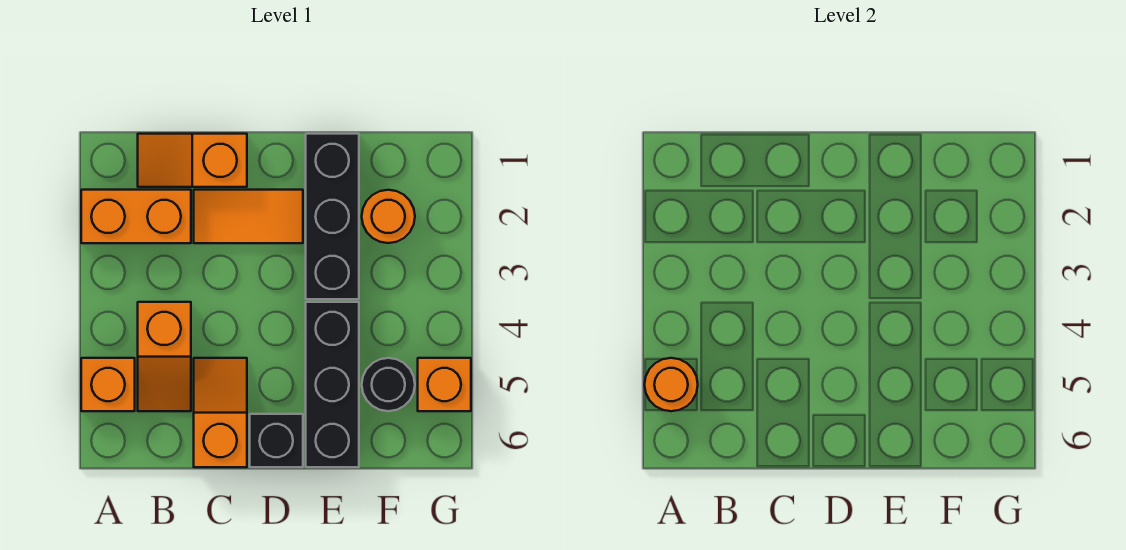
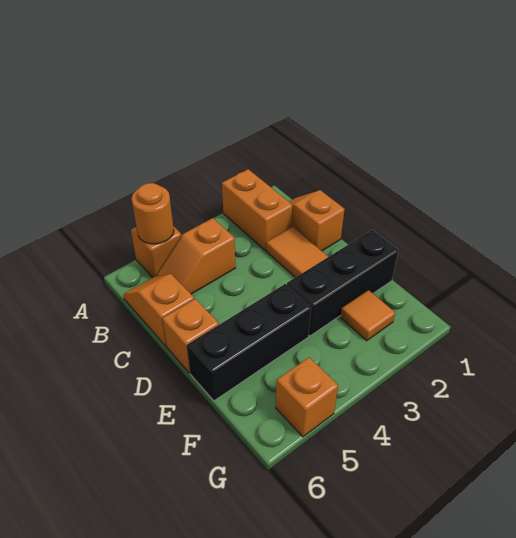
orange 1x2 slope [194,358,247,467] -> orange 1x2 slope turned to [123,274,194,346]
black 1x1 brick [250,414,303,467] -> orange 1x1 brick [162,299,219,373]
orange 1x1 round brick [362,190,415,243] -> orange 1x1 tile [340,290,395,341]
black 1x1 round brick [362,358,415,411] -> none

